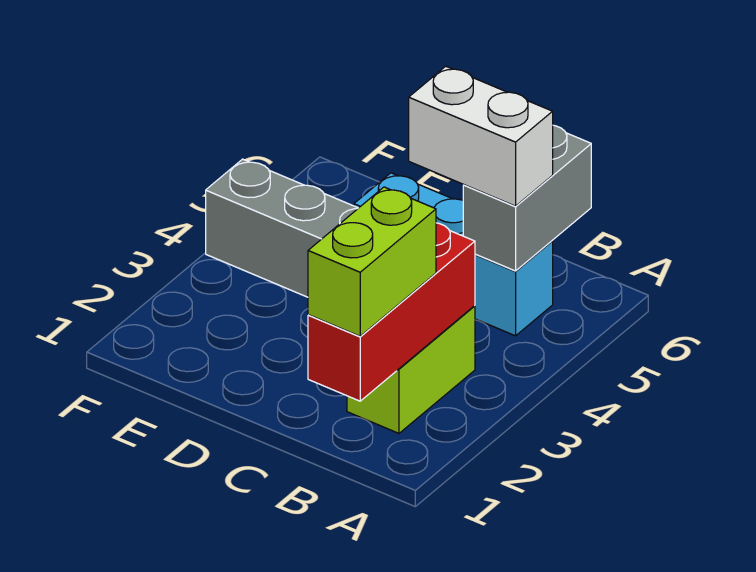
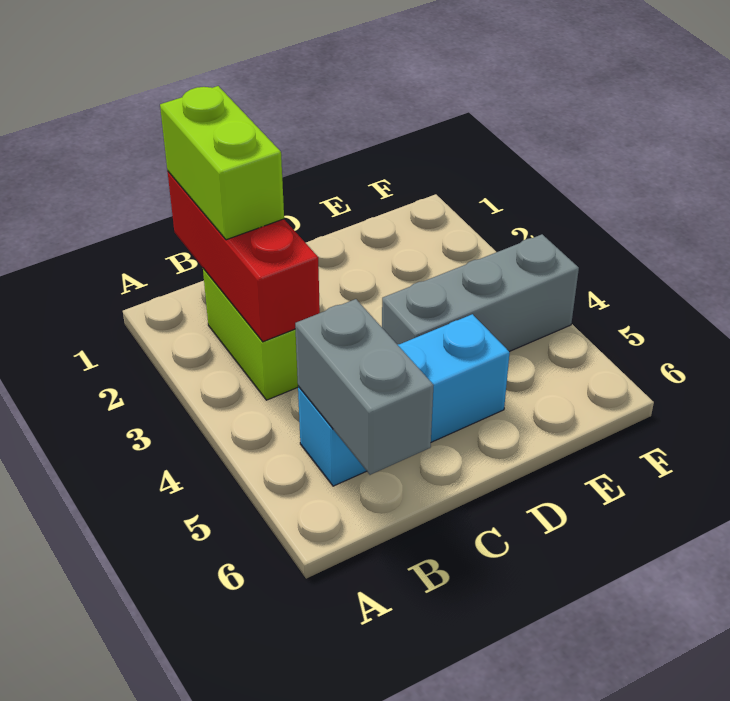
white 1x2 brick [409,66,553,206] -> none

